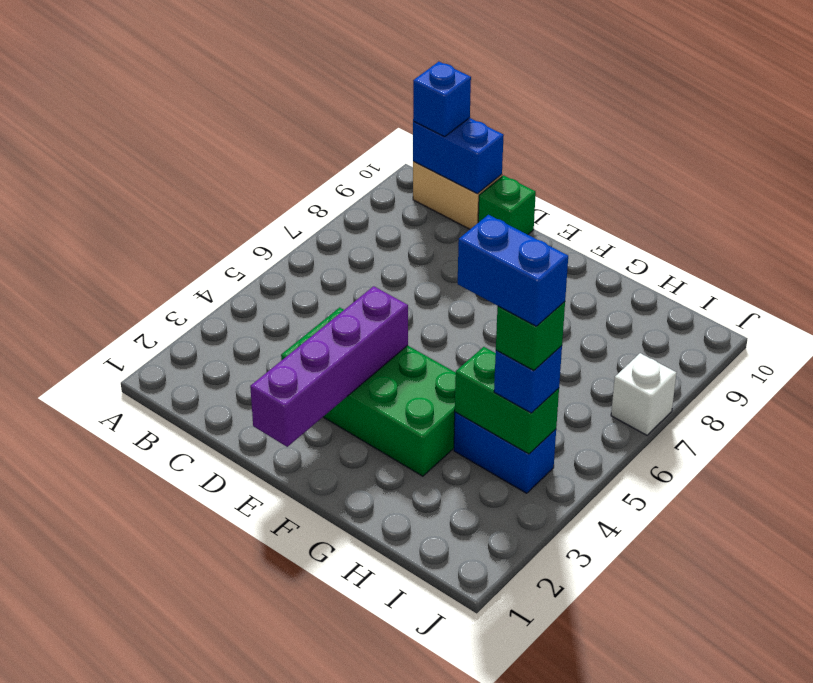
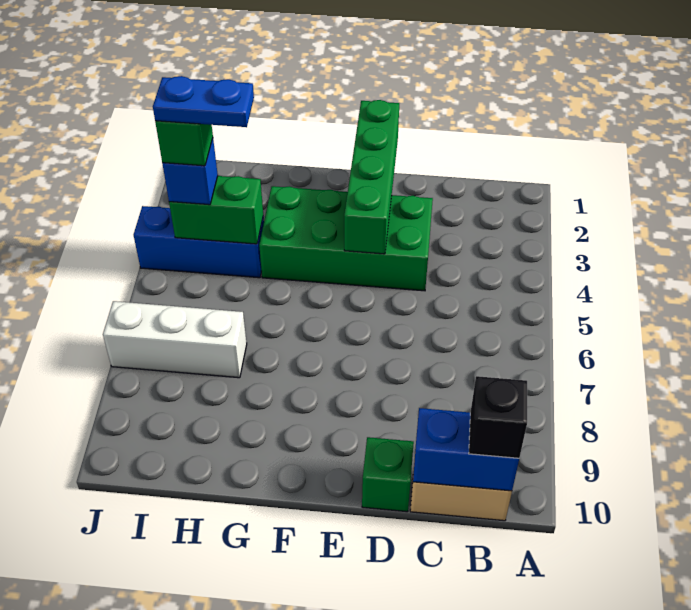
blue 1x1 brick [413,62,471,137] -> black 1x1 brick [469,376,527,458]
purple 1x4 brick [250,286,408,447] -> green 1x4 brick [344,100,399,254]
blue 1x2 brick [454,412,556,493] -> blue 1x3 brick [134,206,264,278]
blue 1x2 brick [458,215,568,326] -> blue 1x2 plate [153,76,254,127]
white 1x1 brick [611,353,676,435] -> white 1x3 brick [103,301,247,378]

